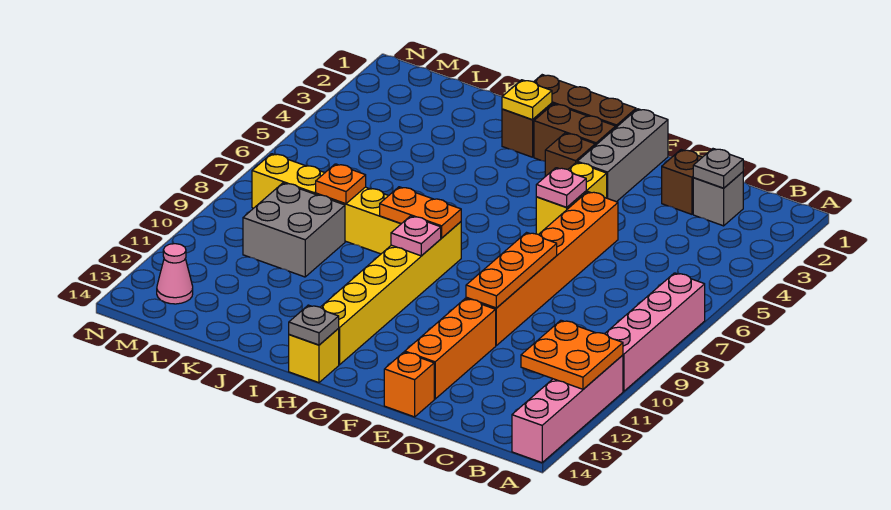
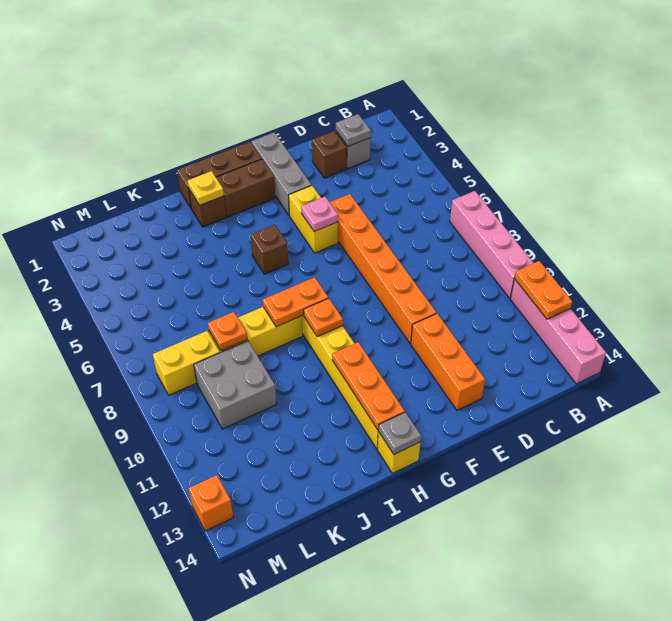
orange 2x2 plate [521,320,623,389] -> orange 1x2 plate [514,261,572,319]
orange 1x3 plate [466,233,557,308] -> orange 1x3 plate moved to [332,342,405,429]
orange 1x1 brick [384,352,434,417] -> orange 1x1 brick moved to [189,475,233,531]
brown 1x1 brick [545,133,595,177] -> brown 1x1 brick moved to [251,225,288,274]
pink 1x1 plate [391,216,441,256] -> orange 1x1 plate [304,298,343,337]
pink 1x1 cone [157,244,193,304] -> none

